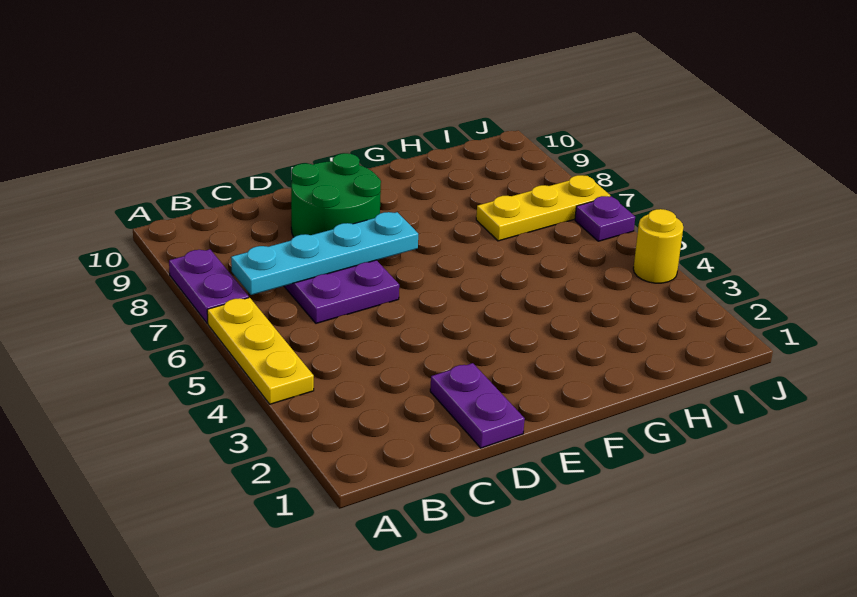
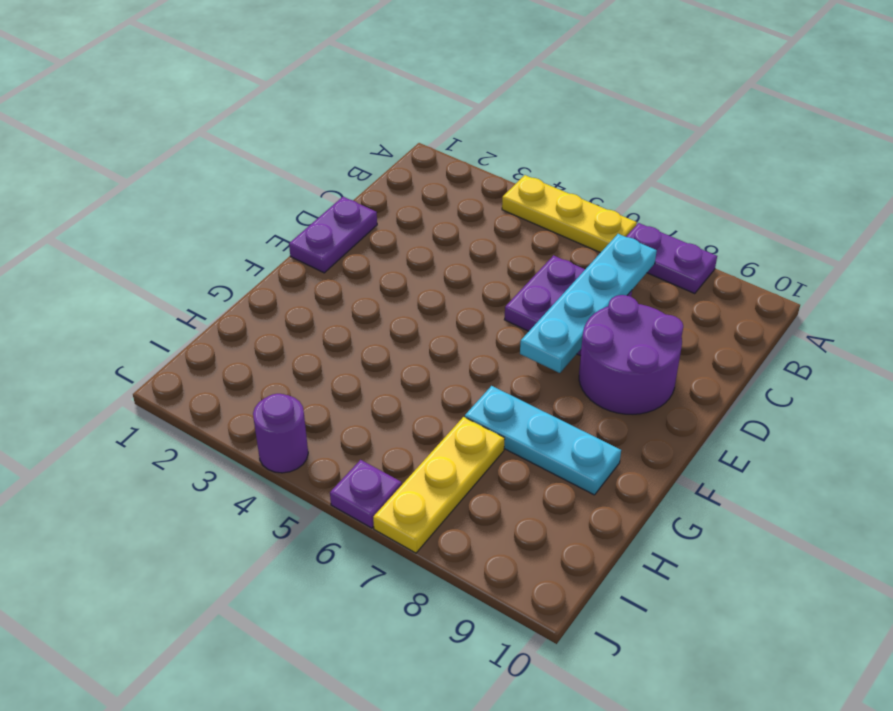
purple 1x2 plate [430,363,525,448] -> purple 1x2 plate turned to [289,197,377,273]
green 2x2 round brick [291,153,381,237] -> purple 2x2 round brick [579,295,683,414]
none -> cyan 1x3 plate [465,386,621,495]
yellow 1x1 round brick [633,209,683,283] -> purple 1x1 round brick [253,394,308,473]

